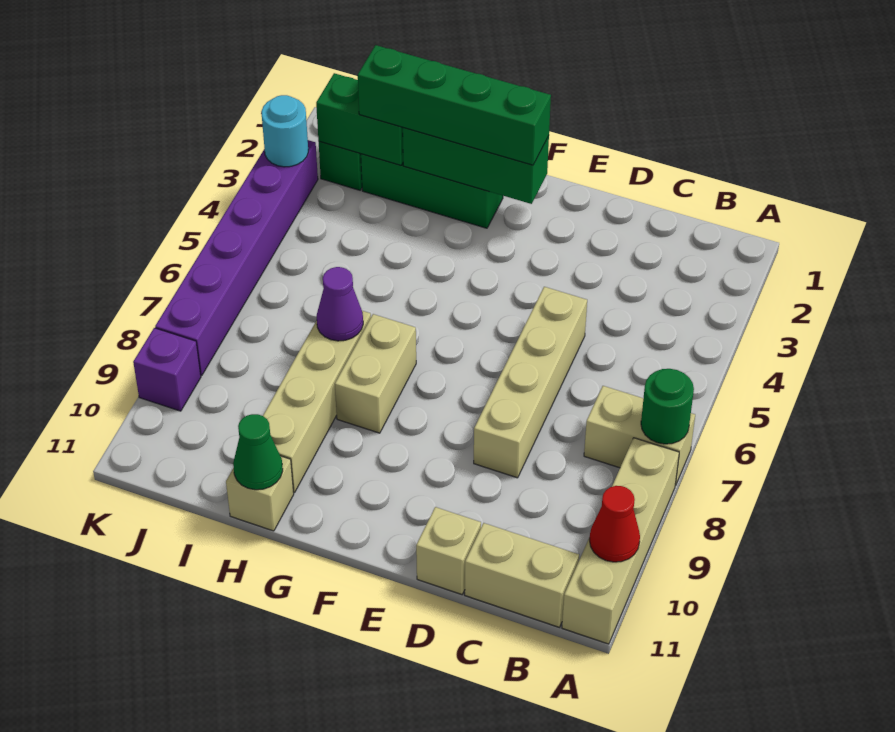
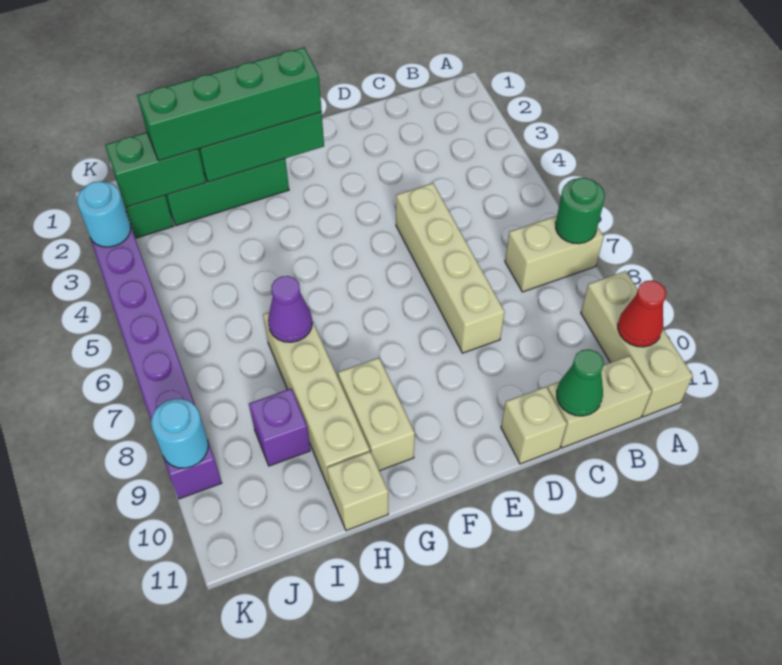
tan 1x4 brick [562,438,679,644] -> tan 1x3 brick [581,271,693,417]
tan 1x2 brick [335,314,416,433] -> tan 1x2 brick moved to [338,358,415,471]
green 1x1 cone [233,414,283,490] -> green 1x1 cone moved to [557,349,604,416]
none -> purple 1x1 brick [249,389,310,466]
none -> cyan 1x1 round brick [151,399,208,468]

